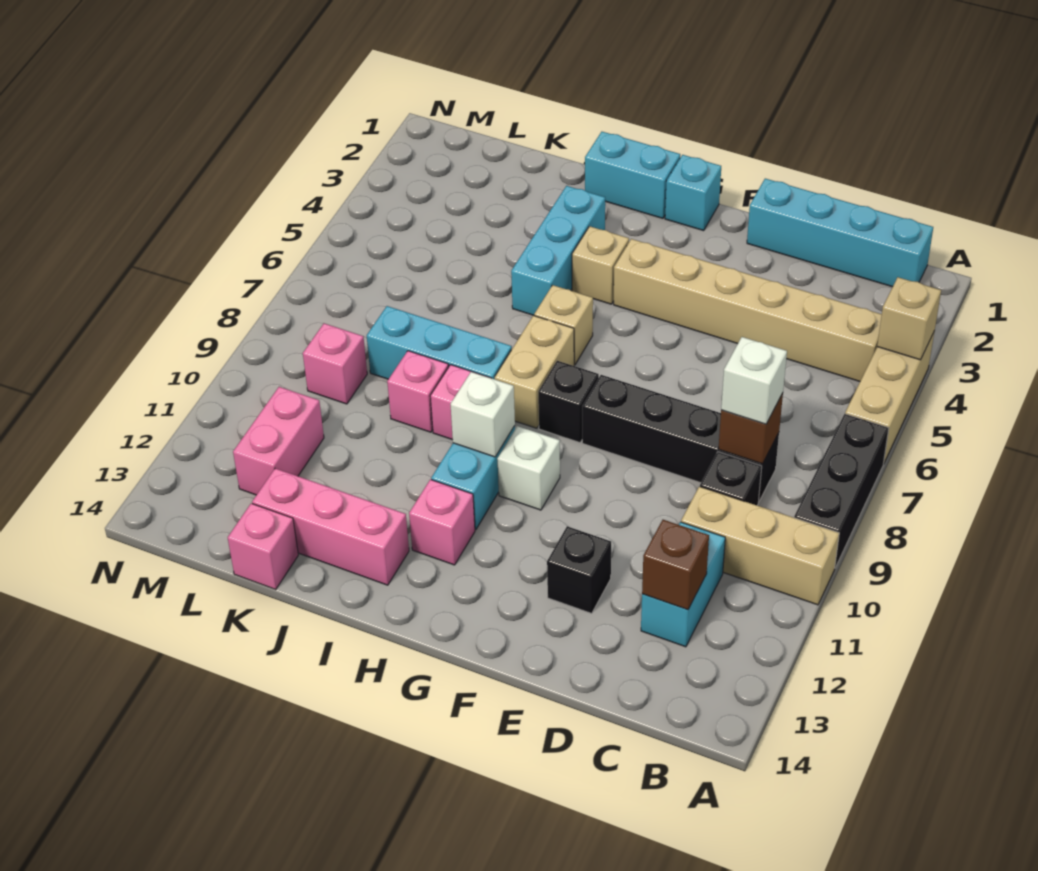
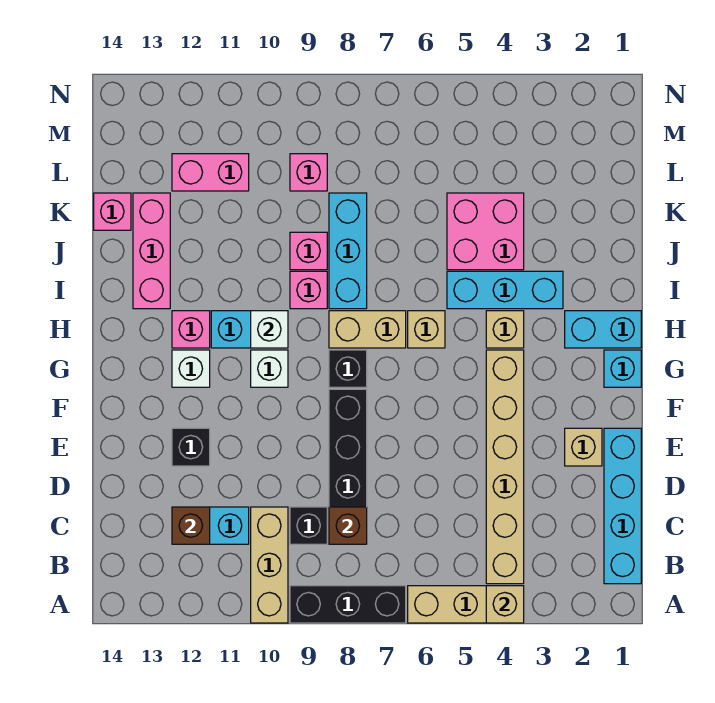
white 1x1 brick [721,337,787,424] -> white 1x1 brick moved to [172,350,210,387]
none -> tan 1x1 brick [565,428,602,466]
cyan 1x2 brick [585,132,680,218] -> cyan 1x2 brick turned to [565,311,641,348]
none -> pink 2x2 brick [447,193,524,270]

